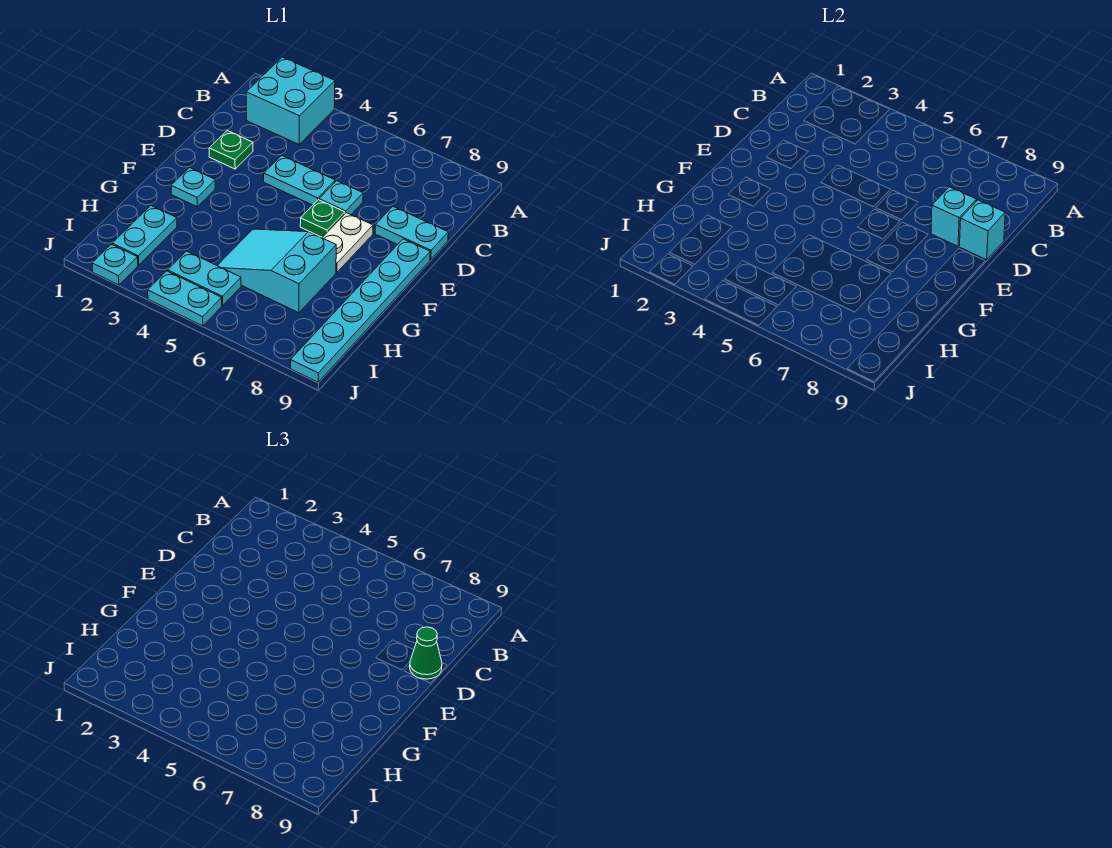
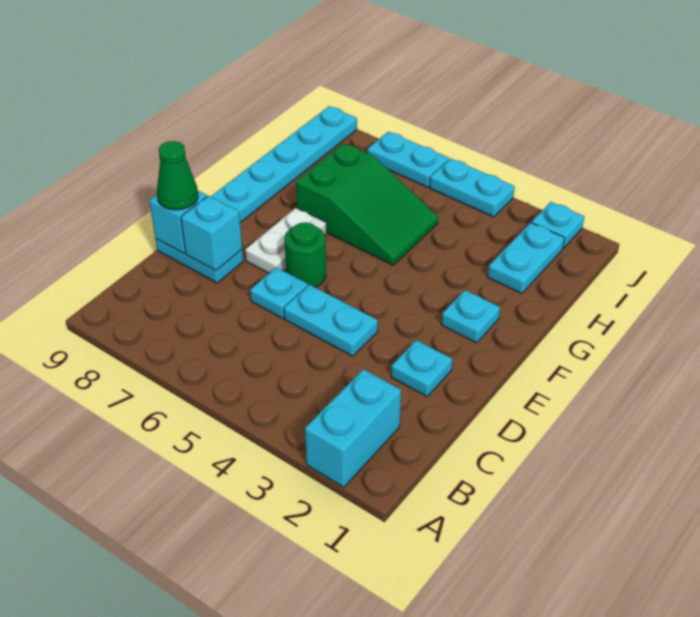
cyan 2x2 brick [246,57,335,144] -> cyan 1x2 brick [305,369,401,487]
green 1x1 plate [209,131,253,169] -> cyan 1x1 plate [391,340,452,396]
green 1x1 plate [300,200,345,237] -> green 1x1 round brick [284,222,326,287]
cyan 2x3 slope [217,229,336,313] -> green 2x3 slope [296,143,438,265]
cyan 1x2 plate [168,251,241,306] -> cyan 1x2 plate moved to [367,132,449,187]

